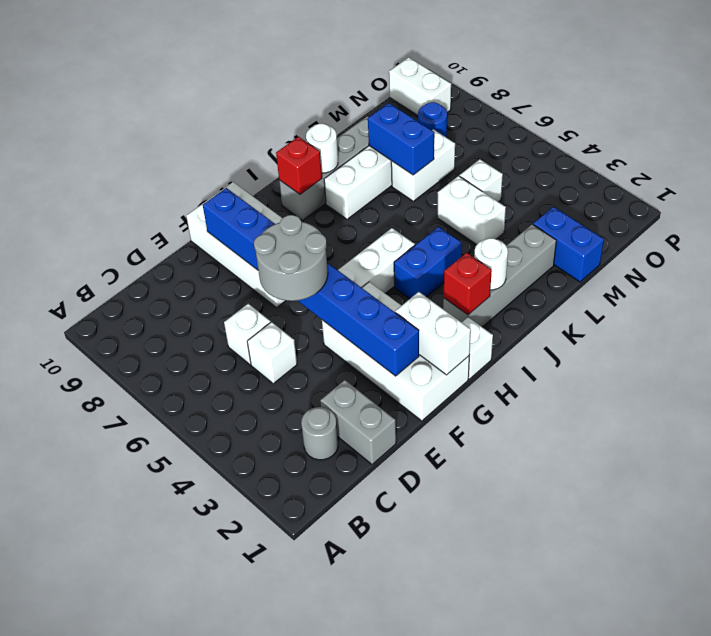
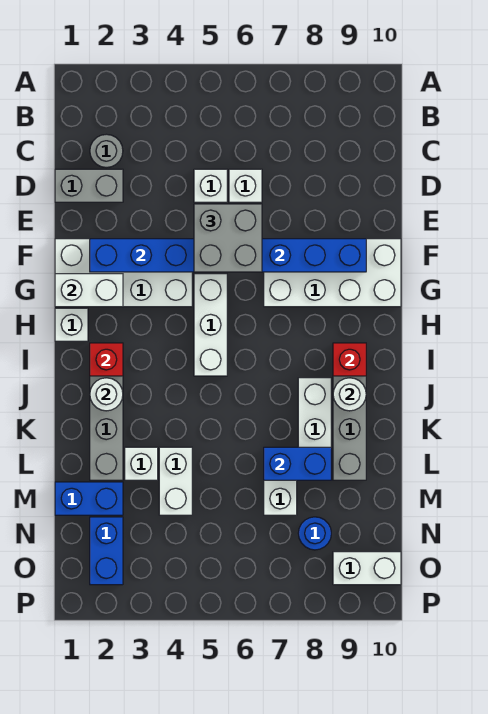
grey 2x2 round brick [254,215,328,301] -> grey 2x2 brick [194,204,262,272]
blue 1x2 brick [394,227,462,299] -> blue 1x2 brick moved to [90,517,123,585]
white 1x2 brick [437,176,506,245] -> white 1x2 brick turned to [159,447,192,515]
white 1x1 brick [460,159,503,202] -> white 1x1 brick moved to [125,447,158,480]

